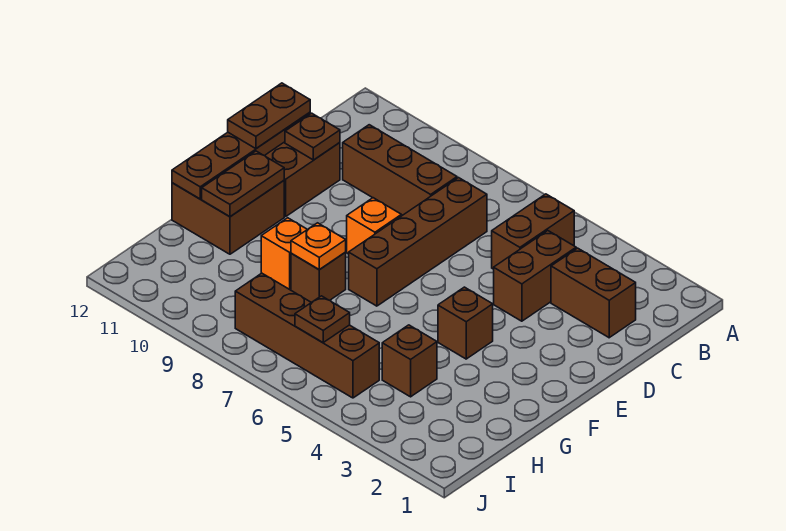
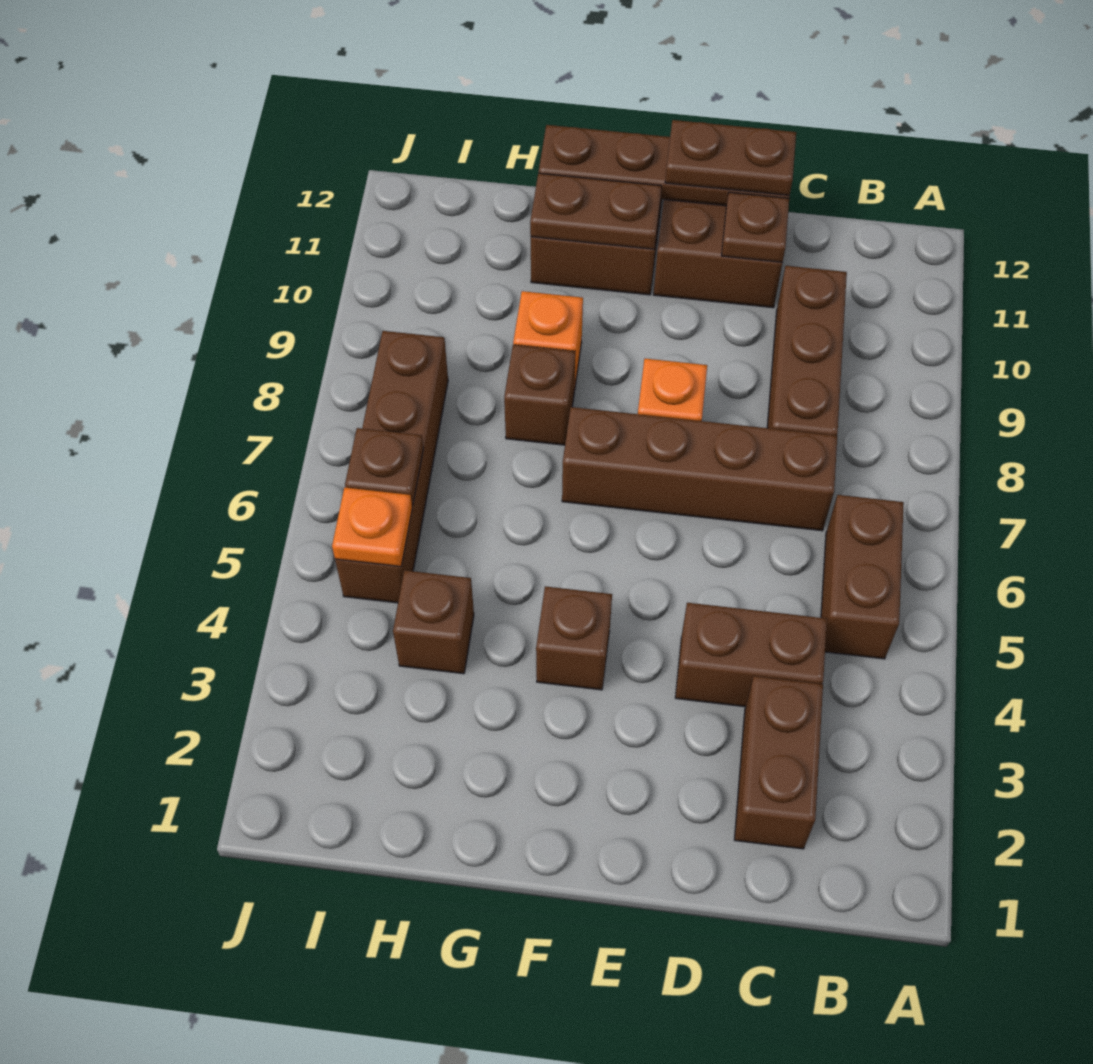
brown 1x2 brick [492,194,574,269] -> brown 1x2 brick turned to [821,495,904,659]
orange 1x1 plate [291,223,346,270] -> orange 1x1 plate moved to [332,488,412,566]

